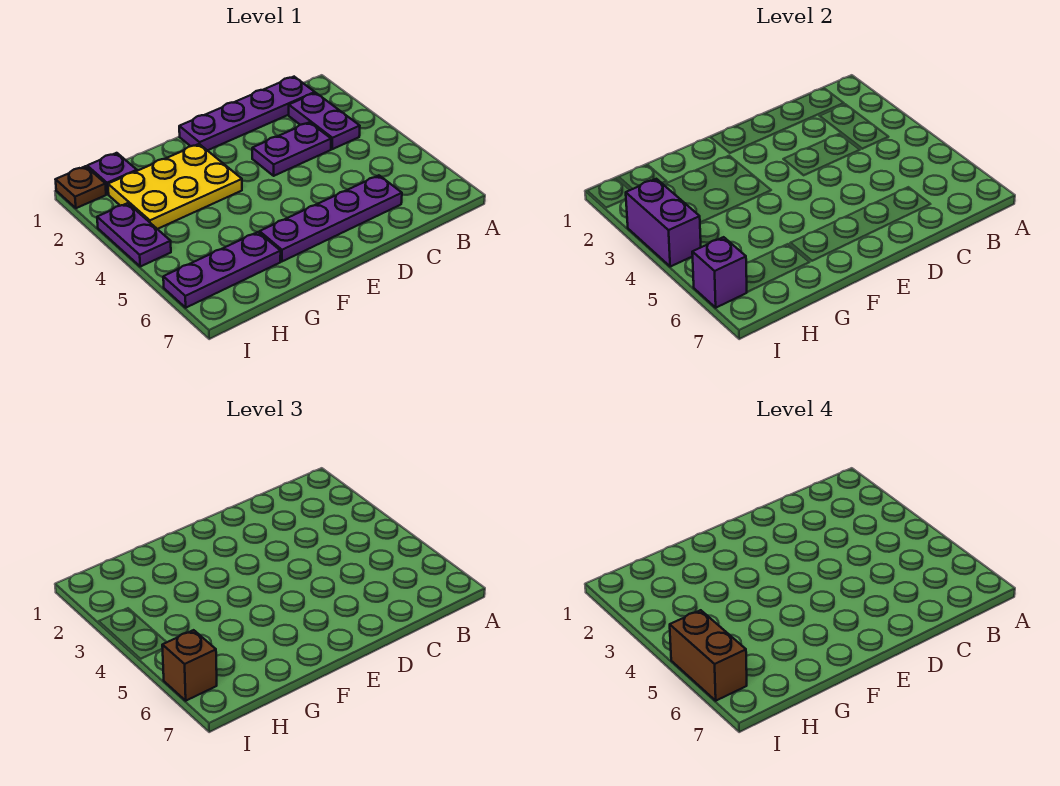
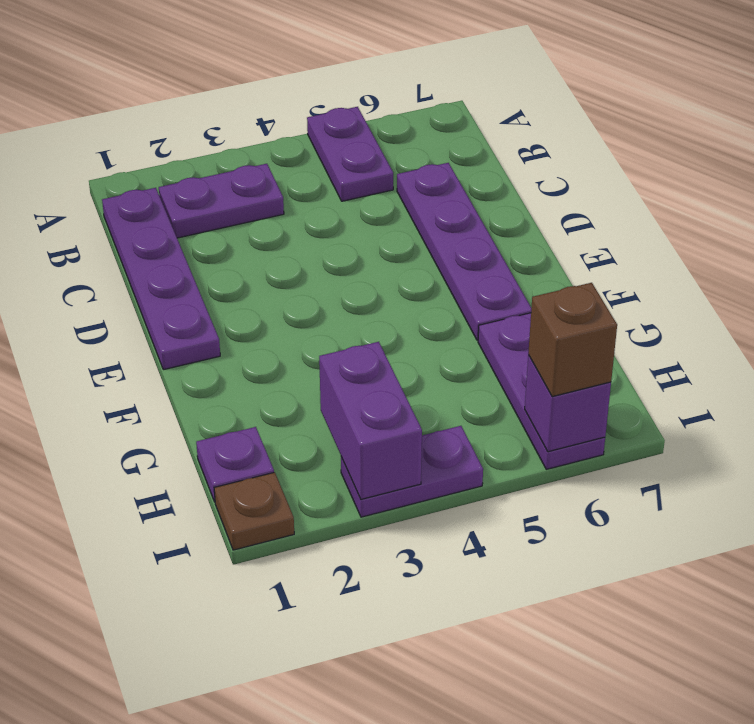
purple 1x2 plate [252,122,331,176] -> purple 1x2 plate moved to [307,107,393,201]
yellow 2x3 plate [108,144,242,229] -> none
purple 1x2 brick [626,179,701,266] -> purple 1x2 brick turned to [319,342,422,499]
brown 1x2 brick [670,610,747,701] -> none

